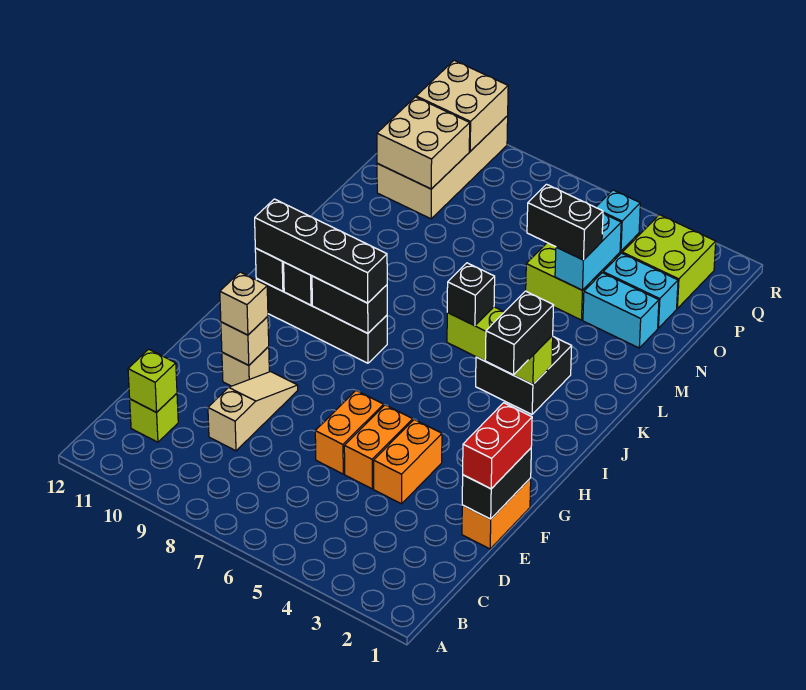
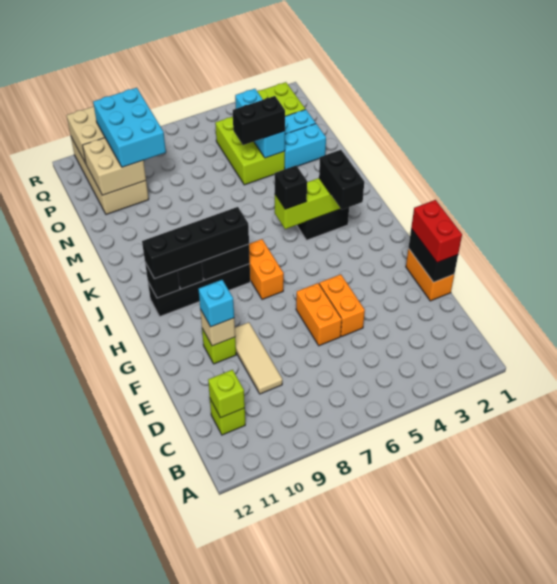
tan 1x3 slope [208,372,298,451] -> tan 1x3 tile [235,322,282,394]
orange 1x2 brick [374,419,442,504] -> orange 1x2 brick moved to [249,239,284,299]
tan 1x1 brick [222,347,269,386] -> lime 1x1 brick [202,329,236,364]
tan 1x1 brick [220,272,268,335] -> cyan 1x1 brick [198,280,234,327]
none -> cyan 2x3 brick [93,88,166,167]

